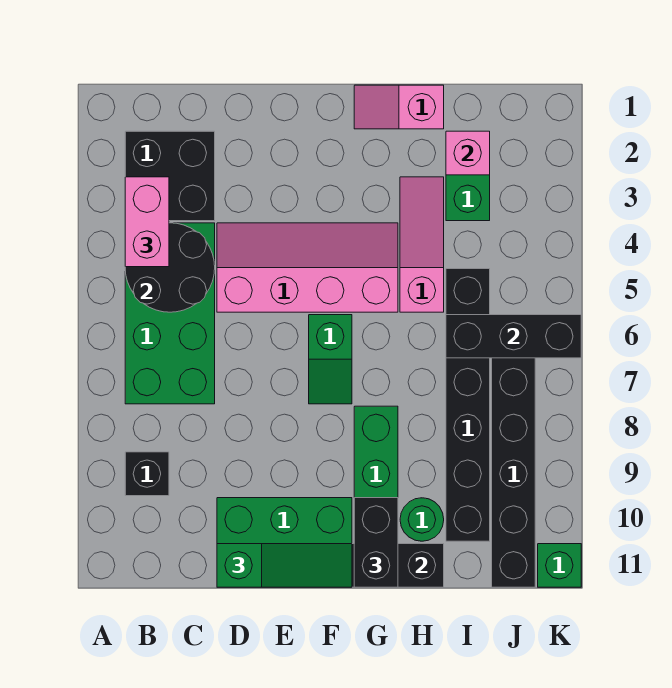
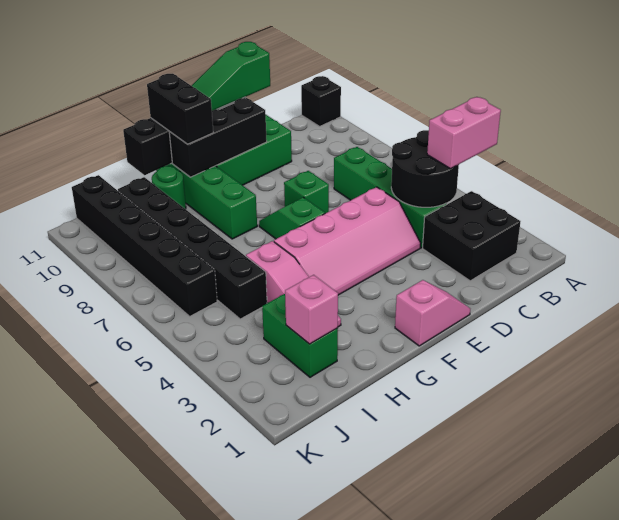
pink 1x2 brick [125,177,169,267] -> pink 1x2 brick turned to [427,97,501,169]
green 2x4 brick [125,223,215,404] -> green 1x4 brick [334,147,447,248]
black 1x1 brick [125,452,169,496] -> black 1x1 brick moved to [301,76,341,126]
pink 1x2 slope [354,85,444,129] -> pink 1x2 slope moved to [395,280,470,346]
black 1x3 brick [446,315,581,358] -> black 1x3 brick moved to [169,98,267,177]
green 1x1 brick [538,544,581,587] -> green 1x1 brick moved to [284,171,329,213]

